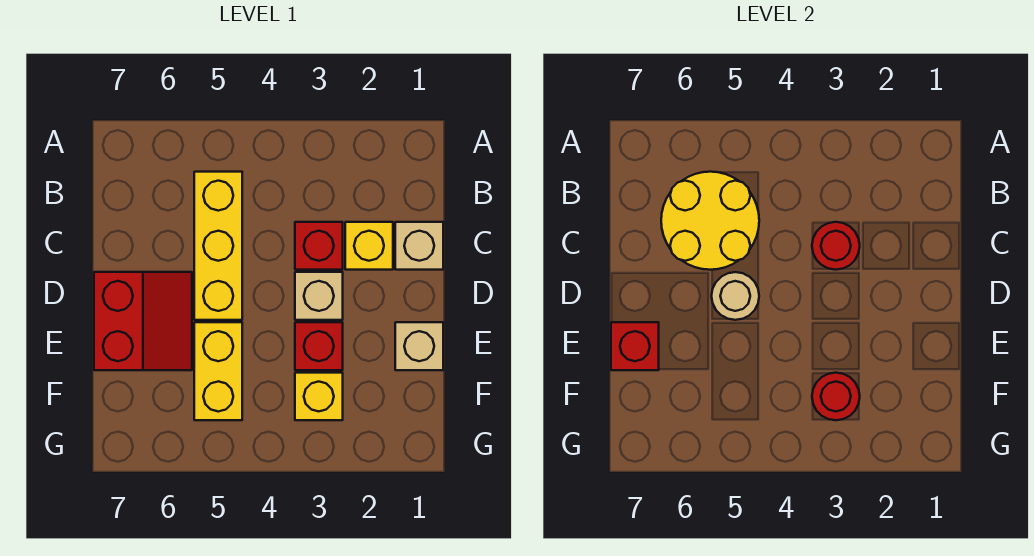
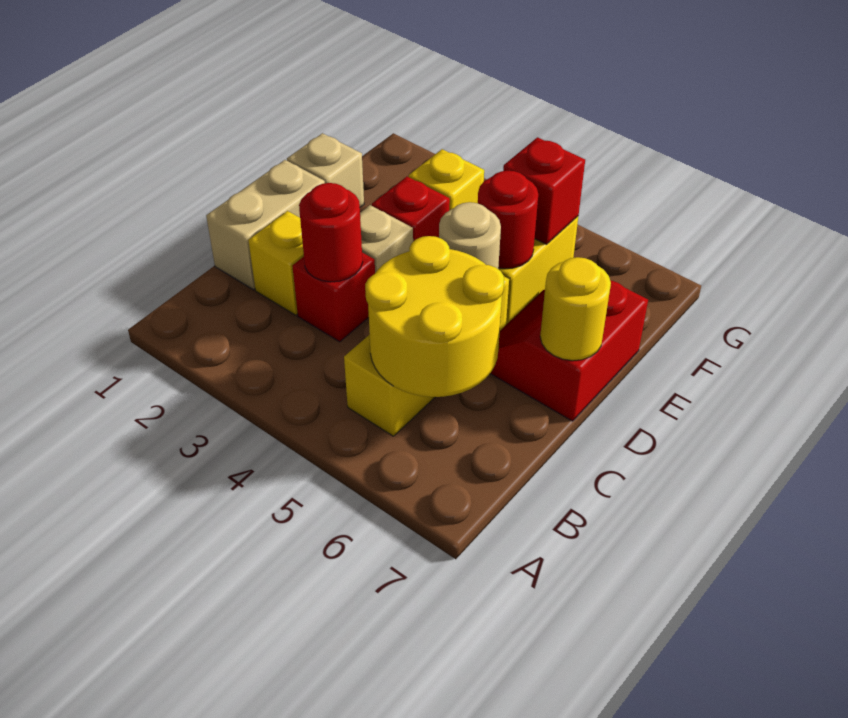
tan 1x1 brick [395,222,443,270] -> tan 1x2 brick [206,160,325,290]
none -> yellow 1x1 round brick [540,257,611,361]
red 1x1 brick [611,322,659,370] -> red 1x1 brick moved to [503,137,585,245]
red 1x1 round brick [812,373,860,420] -> red 1x1 round brick moved to [478,171,538,269]

